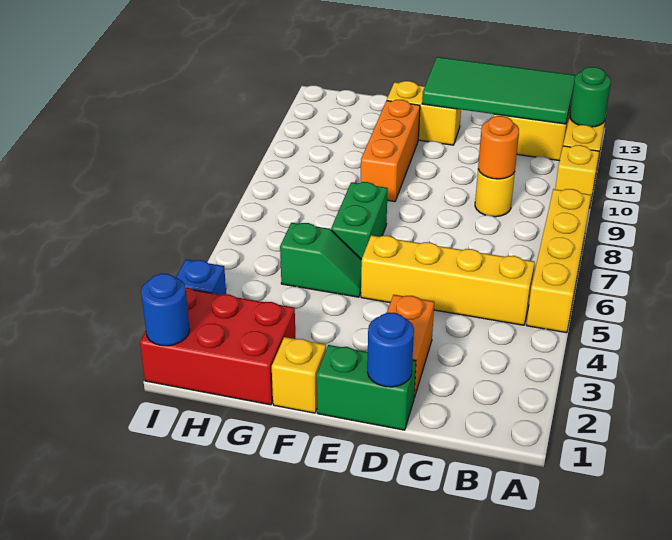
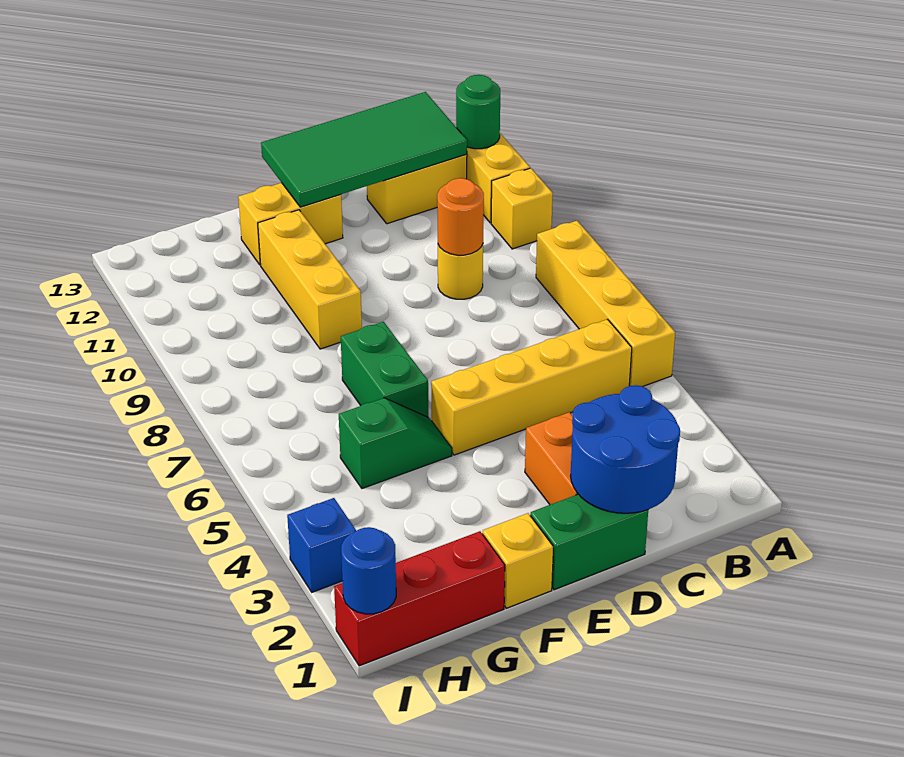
blue 1x1 round brick [367,313,414,387] -> blue 2x2 round brick [571,385,680,513]
orange 1x3 brick [361,100,420,202] -> yellow 1x3 brick [258,210,362,349]
red 2x3 brick [140,287,296,405] -> red 1x3 brick [334,531,505,666]

